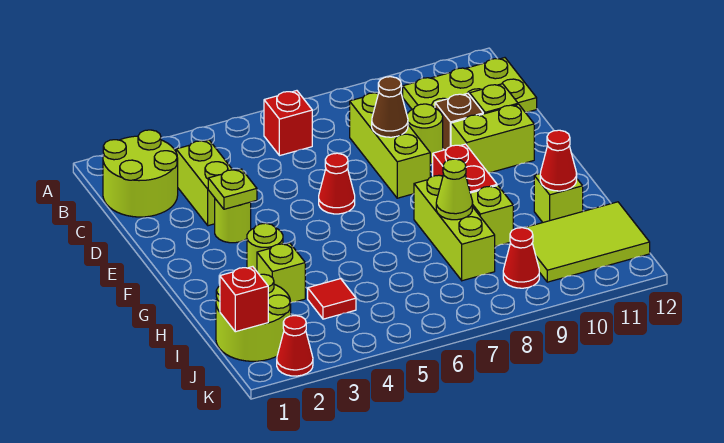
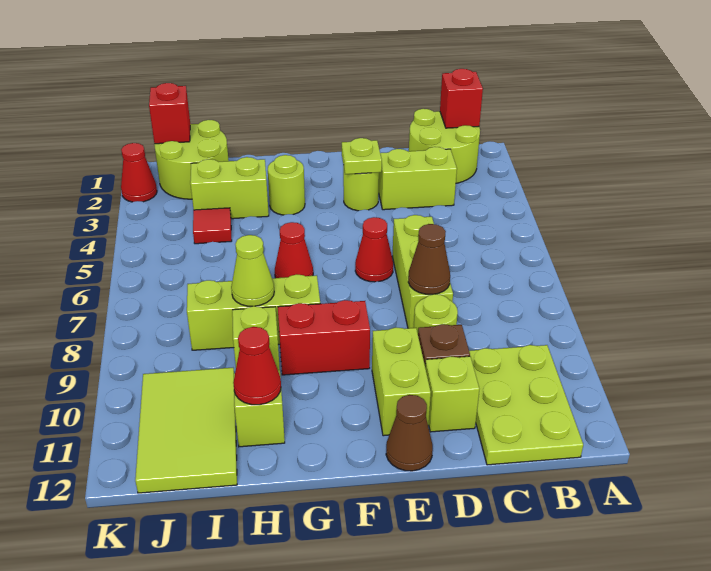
red 1x1 brick [264,91,312,156] -> red 1x1 brick moved to [440,69,483,128]
lime 1x3 brick [350,93,430,198] -> lime 1x3 brick turned to [392,215,453,328]
none -> brown 1x1 cone [386,395,433,471]
lime 1x1 brick [257,243,305,303] -> lime 1x2 brick [190,157,269,219]
red 1x1 cone [503,228,539,288] -> red 1x1 cone moved to [275,222,313,278]

